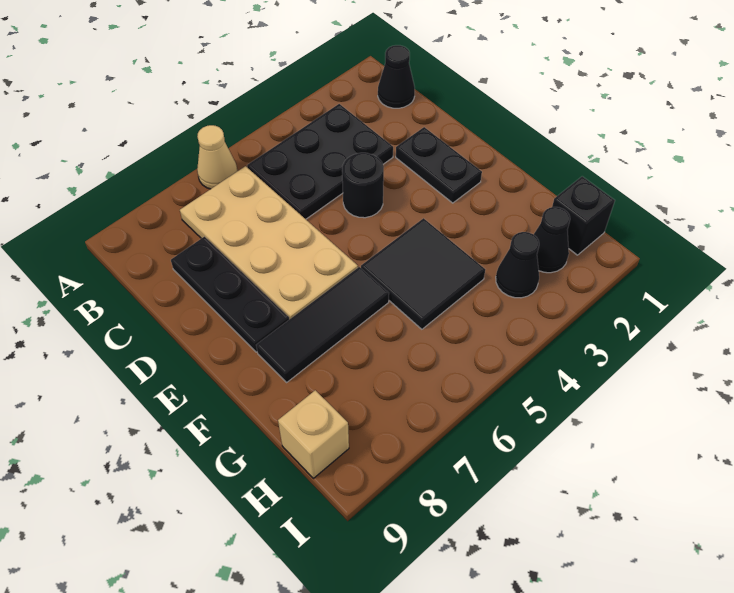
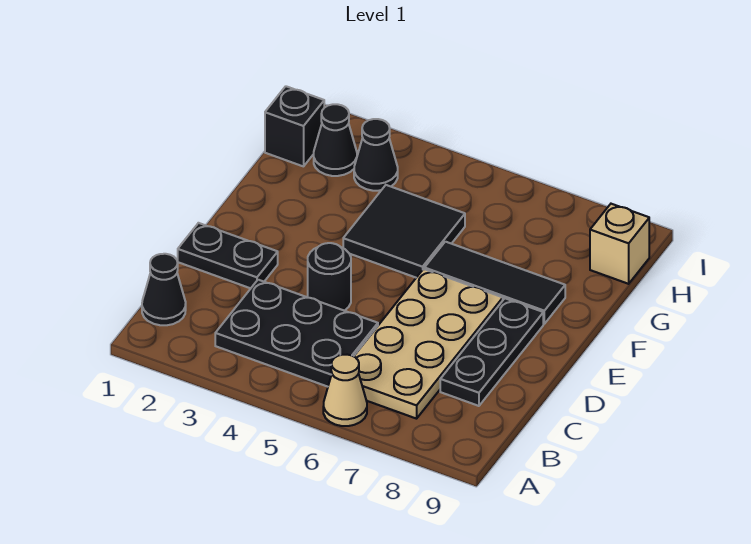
black 1x2 plate [396,127,482,203] -> black 1x2 plate turned to [178,223,278,288]

